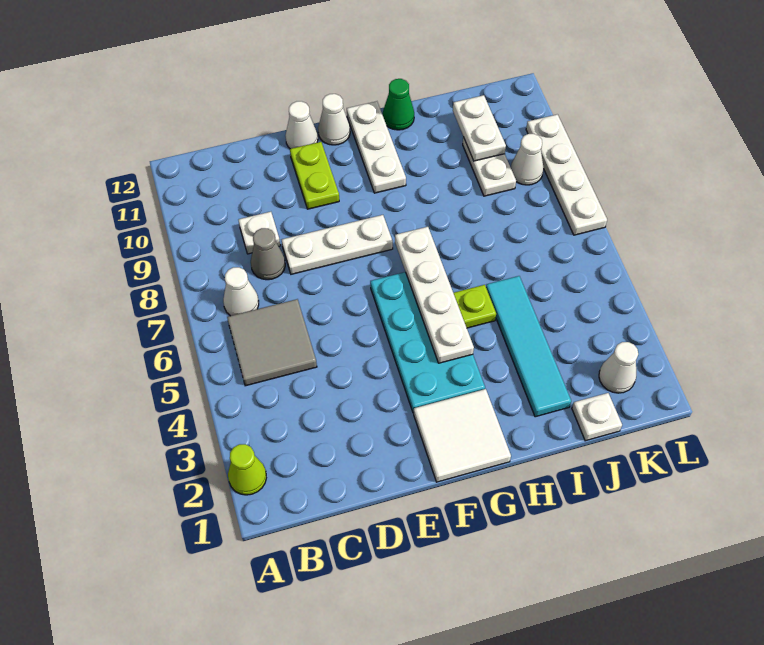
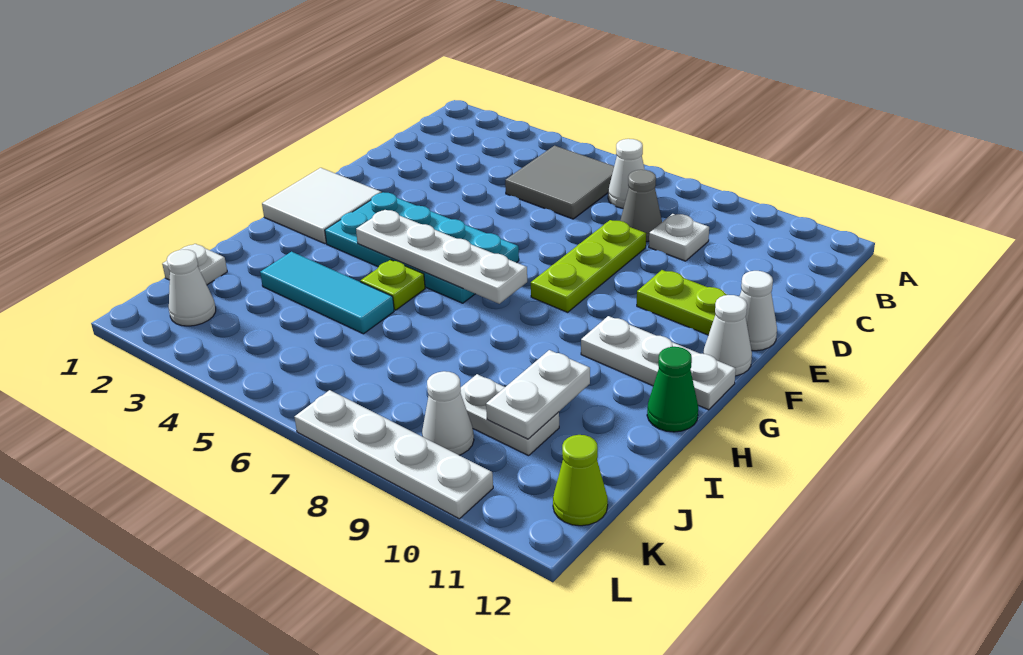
lime 1x1 cone [228,444,266,495] -> lime 1x1 cone moved to [553,435,608,526]
white 1x3 plate [282,215,393,274] -> lime 1x3 plate [531,220,646,312]
cyan 1x4 tile [486,276,571,417] -> cyan 1x3 tile [260,252,394,334]
white 1x2 plate [453,95,506,161] -> white 1x2 plate turned to [486,350,590,439]

